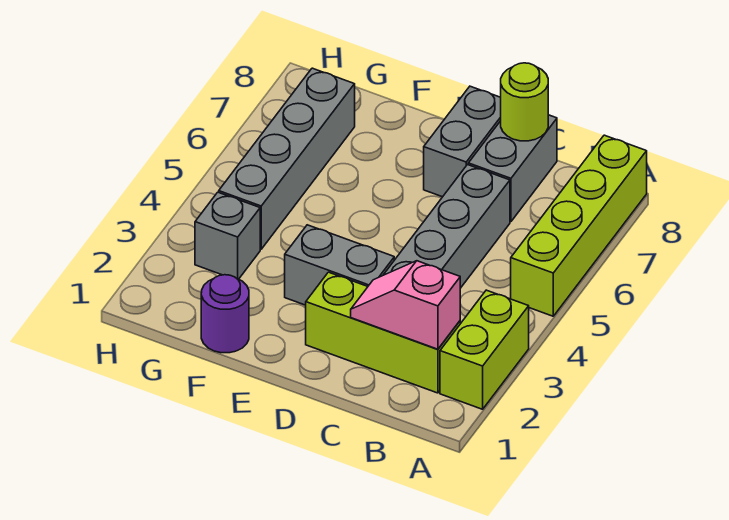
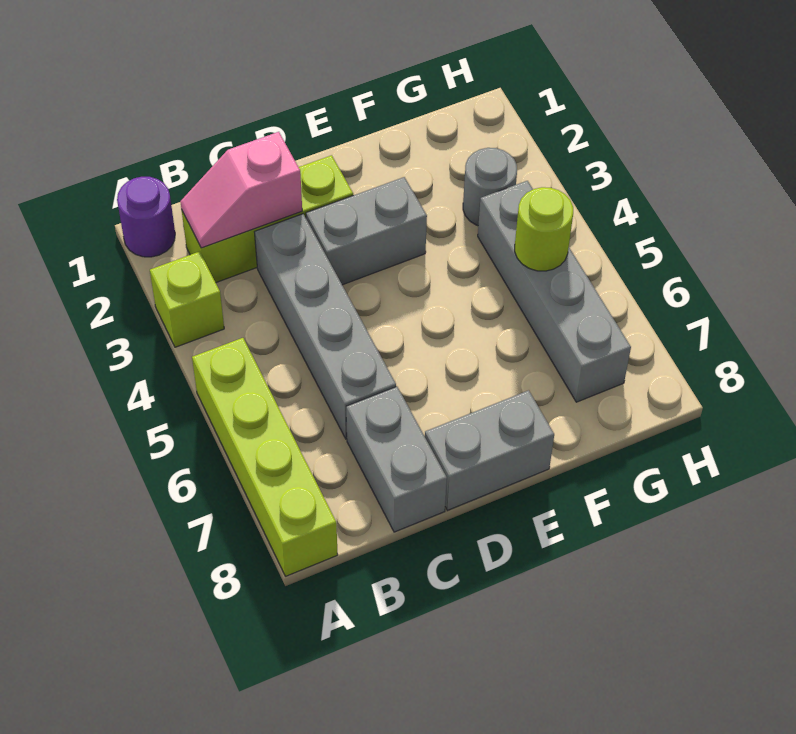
lime 1x2 brick [440,290,529,409] -> lime 1x1 brick [150,251,224,347]
pink 1x2 slope [351,261,460,349] -> pink 1x2 slope turned to [180,132,302,248]
lime 1x1 round brick [501,63,548,141] -> lime 1x1 round brick moved to [515,187,573,271]
grey 1x2 brick [424,86,501,197] -> grey 1x2 brick turned to [425,390,554,510]
purple 1x1 round brick [201,275,249,353] -> purple 1x1 round brick moved to [117,177,175,257]
grey 1x1 brick [195,192,260,279] -> grey 1x1 round brick [463,148,517,226]

